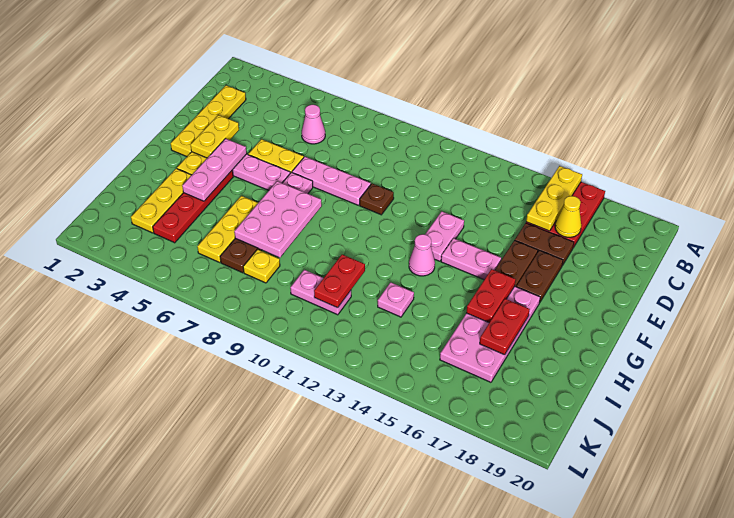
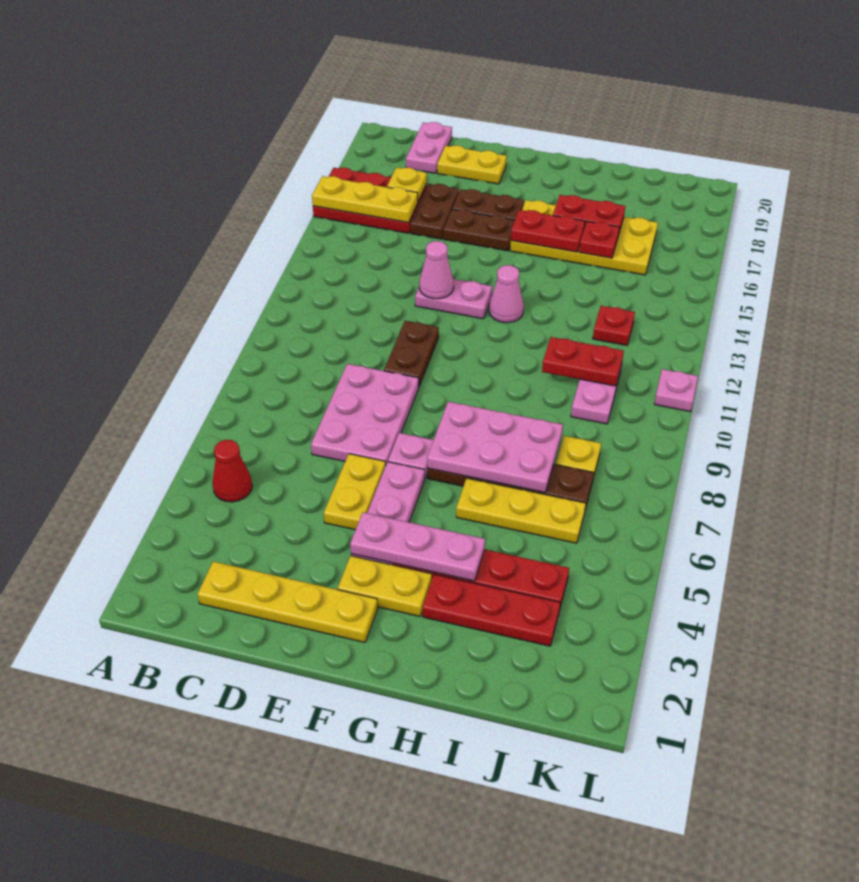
none -> red 1x1 cone [212,440,252,502]
pink 1x1 cone [302,105,325,144] -> pink 1x1 cone moved to [419,241,454,299]
yellow 1x1 cone [555,196,581,237] -> yellow 1x1 plate [387,167,427,201]
yellow 1x2 plate [190,115,239,158] -> yellow 1x2 plate moved to [437,146,507,184]
pink 1x3 plate [292,157,371,205] -> pink 2x3 plate [311,364,419,464]
brown 1x1 plate [360,184,394,215] -> brown 1x2 plate [384,321,439,386]
pink 1x2 plate [441,238,501,280] -> pink 1x2 plate moved to [406,122,452,173]
pink 2x4 plate [440,286,540,382] -> yellow 2x4 plate [510,200,658,275]
yellow 1x3 plate [131,169,191,233] -> red 1x3 plate [423,574,560,646]
pink 1x1 plate [378,282,414,317] -> pink 1x1 plate moved to [655,369,698,412]
none -> red 1x1 plate [579,221,619,258]
none -> red 1x1 plate [593,306,635,345]

